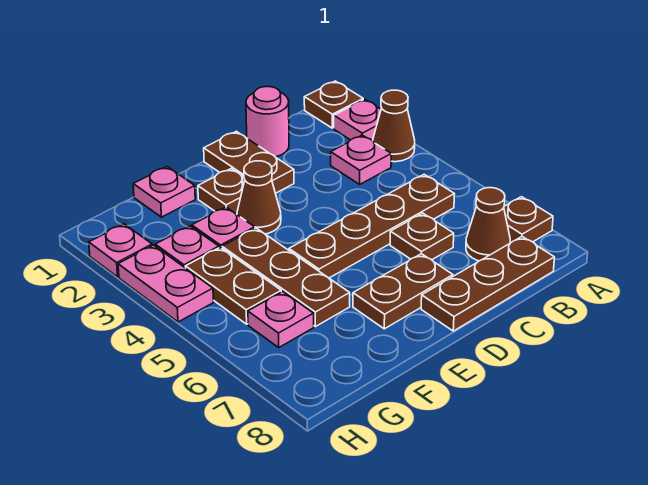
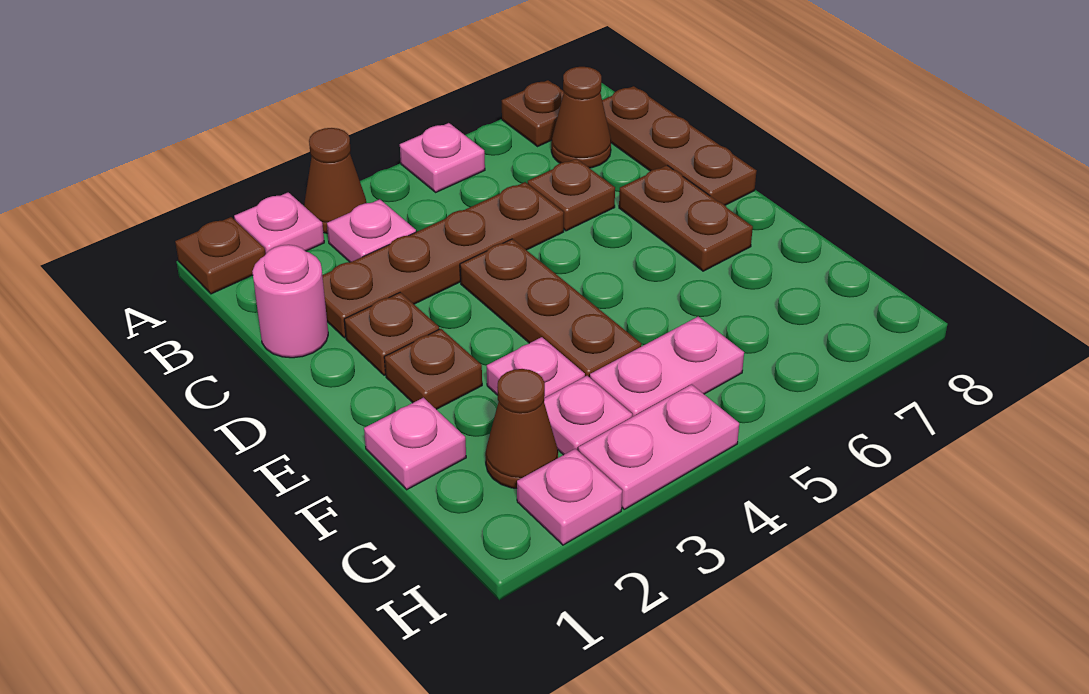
brown 1x4 plate [289,174,454,278] -> brown 1x4 plate turned to [322,182,564,338]
brown 1x2 plate [204,131,294,193] -> brown 1x1 plate [344,292,439,375]
brown 1x1 cone [237,161,281,234] -> brown 1x1 cone moved to [485,369,558,488]
brown 1x3 plate [222,228,350,327] -> brown 1x3 plate turned to [460,239,641,377]
brown 1x2 plate [186,247,281,324] -> pink 1x2 plate [590,317,744,417]
pink 1x1 plate [248,292,314,347] -> pink 1x1 plate moved to [400,123,485,192]

